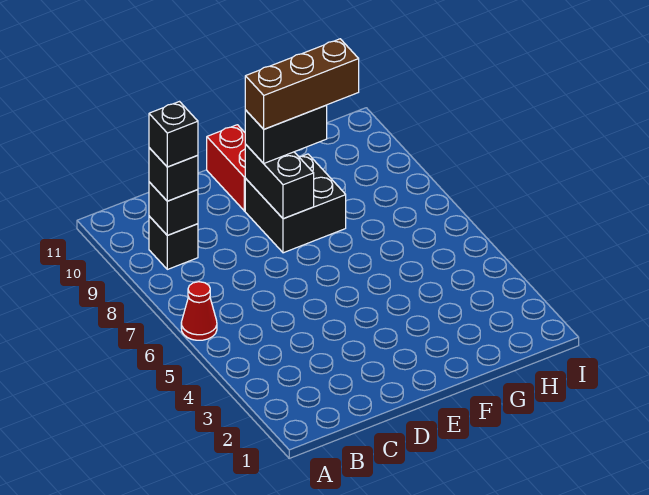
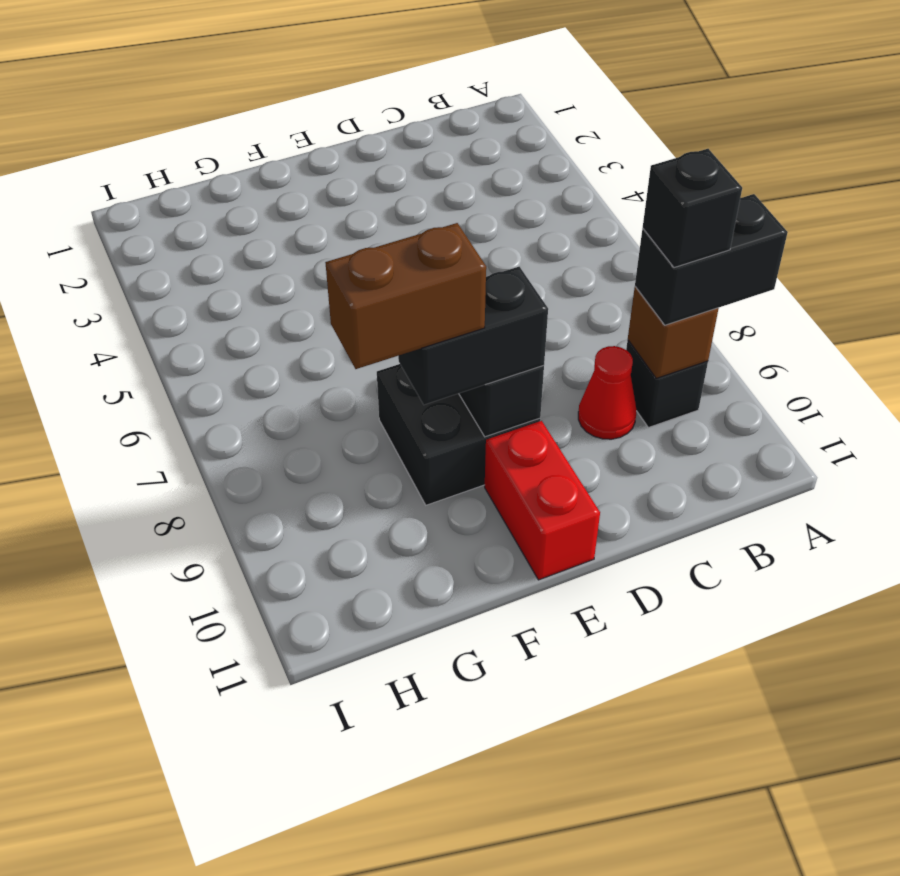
red 1x1 cone [181,282,217,340] -> red 1x1 cone moved to [578,346,636,439]
black 1x1 brick [149,182,198,235] -> brown 1x1 brick [628,287,718,378]
black 1x1 brick [149,148,198,201] -> black 1x2 brick [635,194,788,325]
brown 1x3 brick [245,39,359,129] -> brown 1x2 brick [325,223,486,369]

